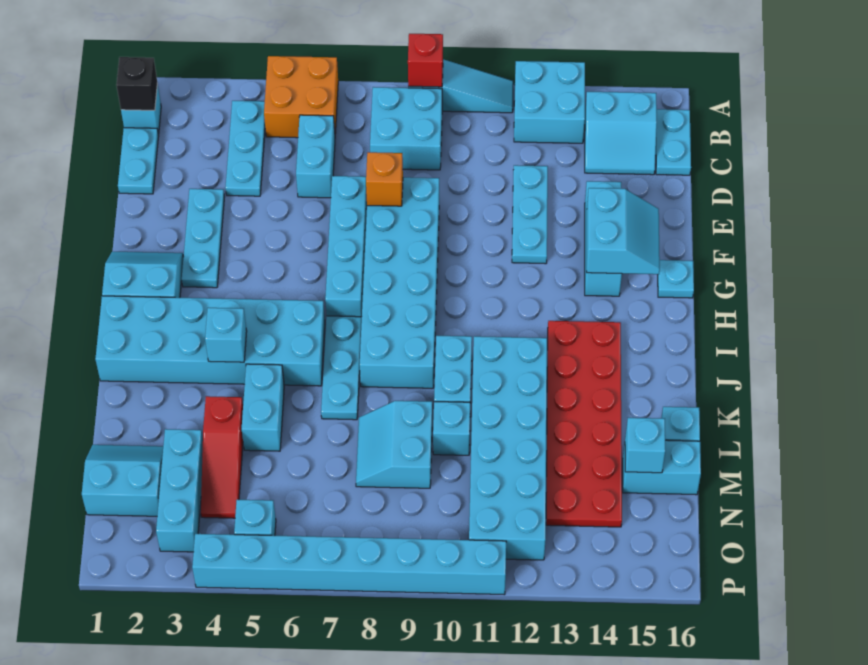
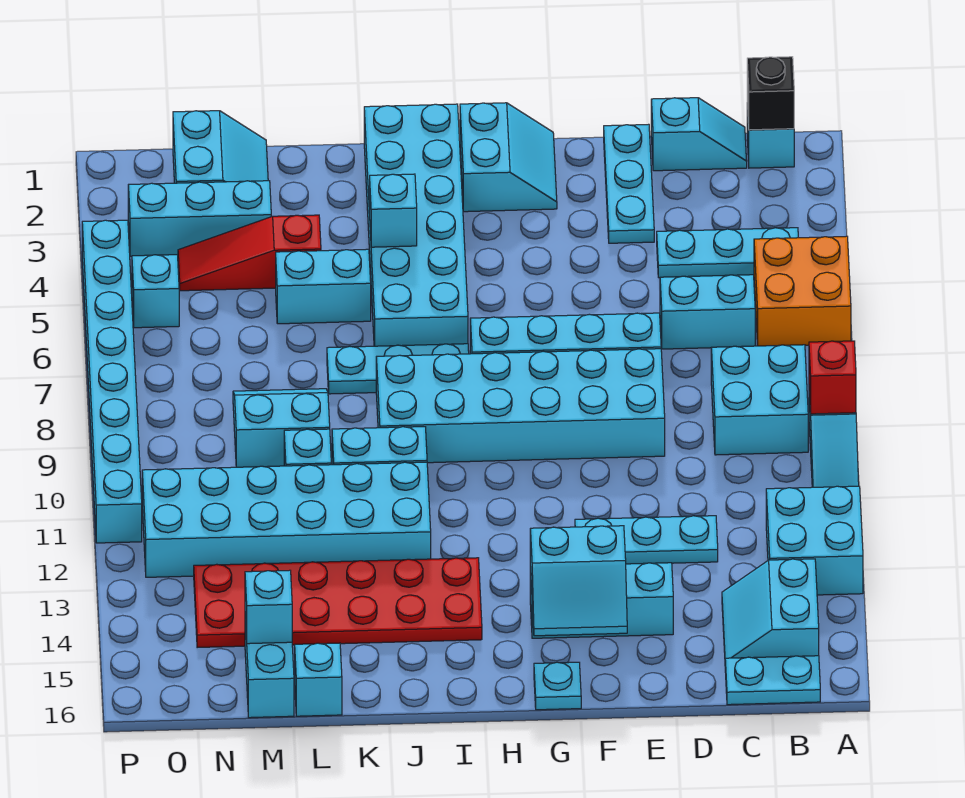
cyan 1x2 plate [118,128,159,194] -> cyan 1x2 slope [651,98,747,171]
cyan 1x3 plate [182,189,224,288] -> cyan 1x3 plate turned to [604,124,654,243]
orange 1x1 brick [366,152,403,206] -> none

